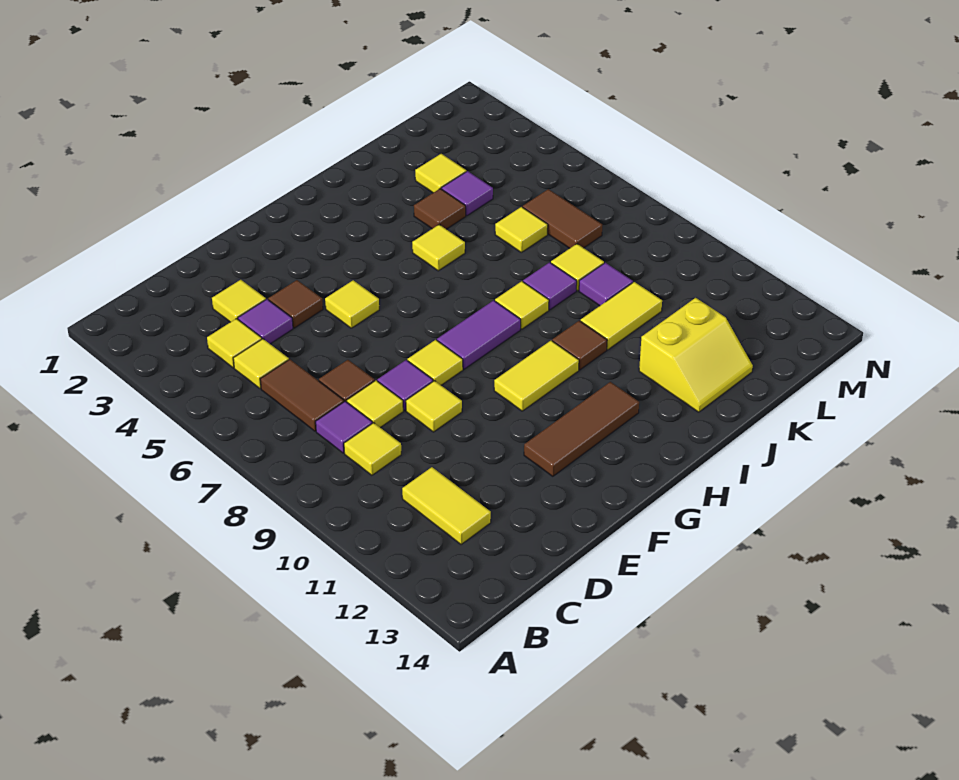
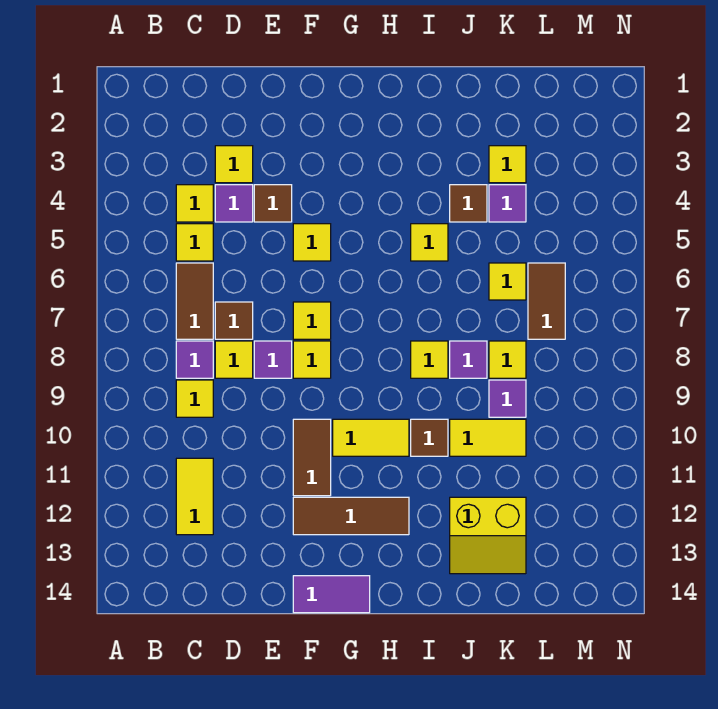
yellow 1x1 tile [406,381,462,432] -> yellow 1x1 tile moved to [293,302,331,339]
none -> brown 1x2 tile [293,419,331,496]
purple 1x2 tile [437,300,521,369] -> purple 1x2 tile moved to [293,576,370,613]

